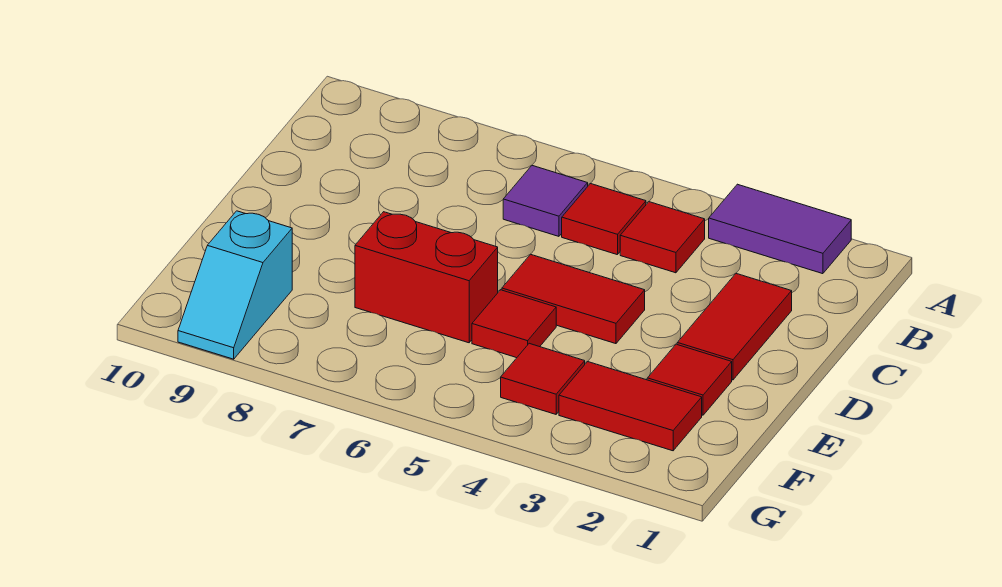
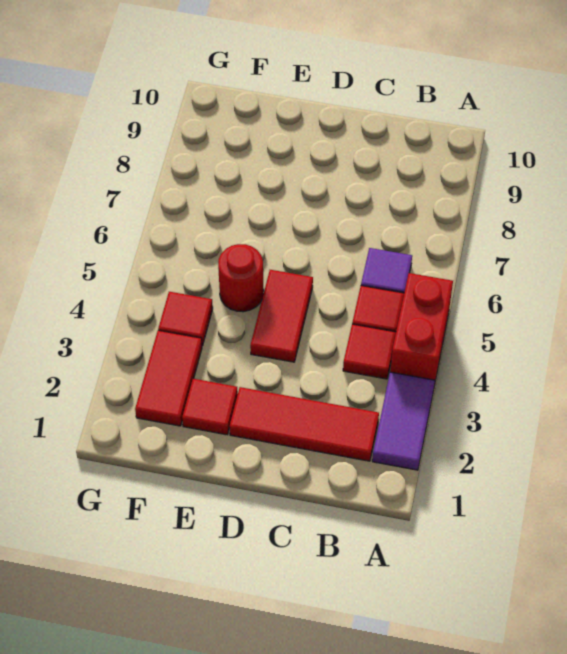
red 1x2 tile [677,274,792,380] -> red 1x3 tile [230,387,379,461]
red 1x1 tile [472,290,556,358] -> red 1x1 round brick [218,244,264,312]
red 1x2 brick [355,212,498,343] -> red 1x2 brick moved to [390,273,453,384]
cyan 1x2 slope [178,211,292,359] -> none

